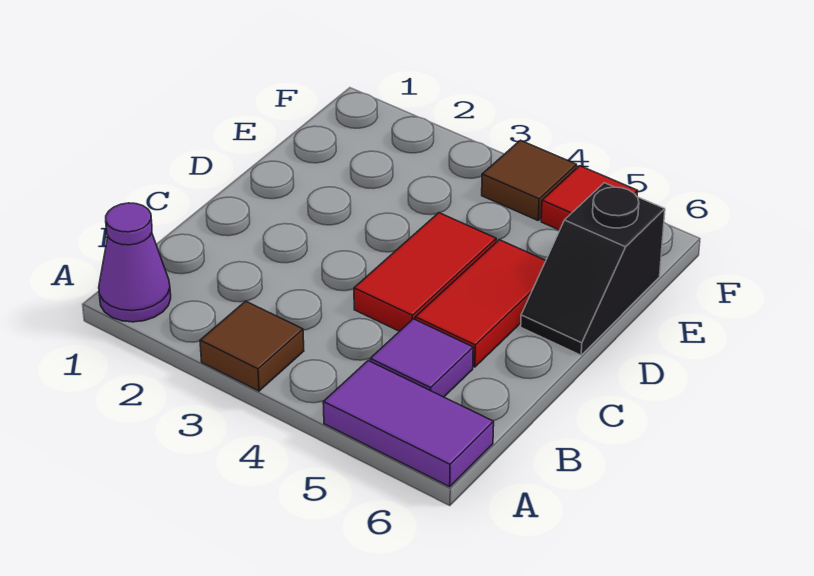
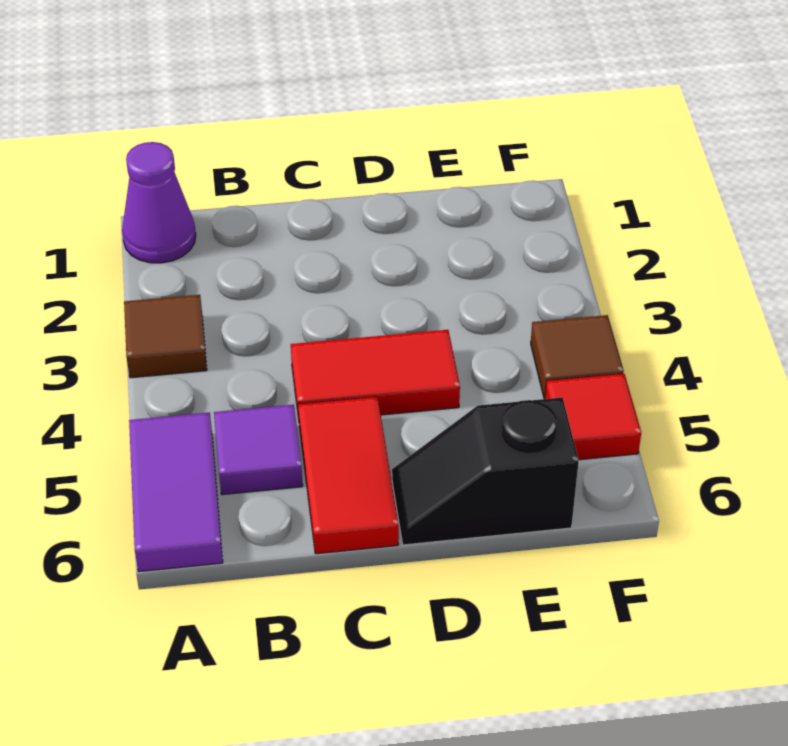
red 1x2 tile [415,240,546,367] -> red 1x2 tile turned to [298,397,399,554]

